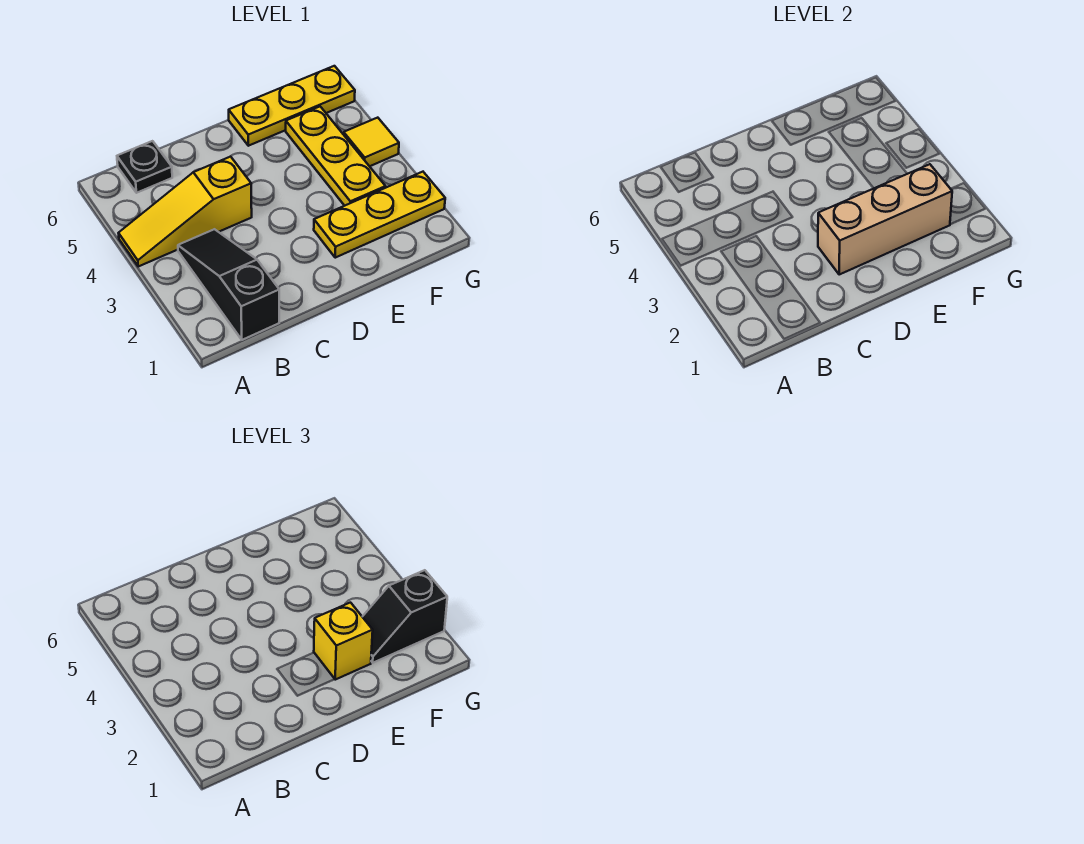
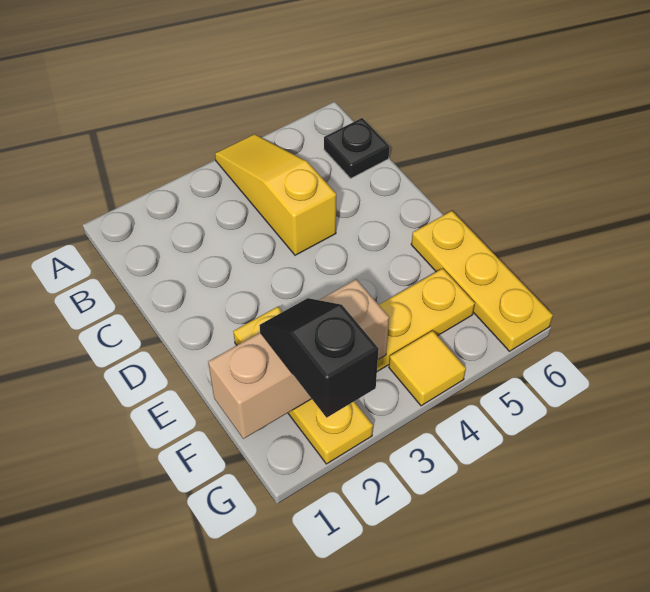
black 1x3 slope [178,229,279,340] -> none
tan 1x3 brick [818,164,952,274] -> tan 1x3 brick turned to [208,279,389,439]
yellow 1x1 brick [314,603,373,680] -> none

